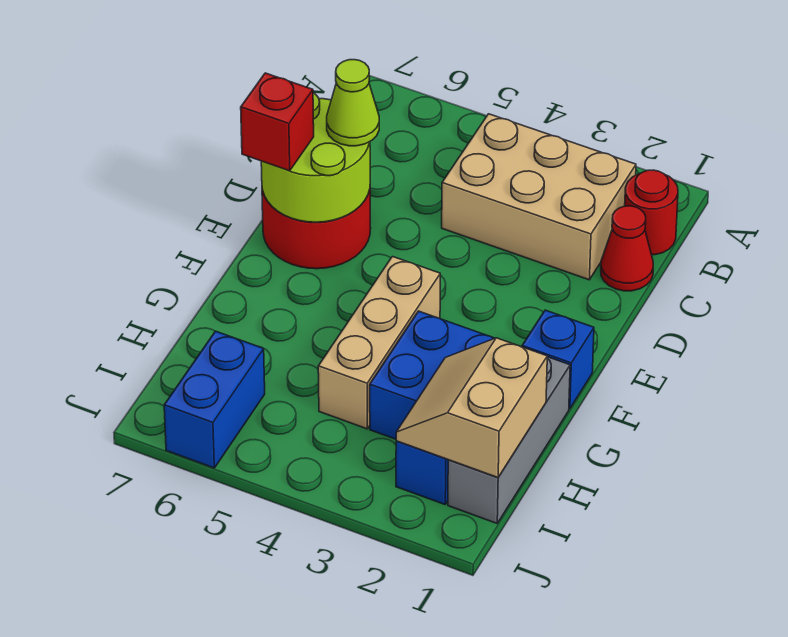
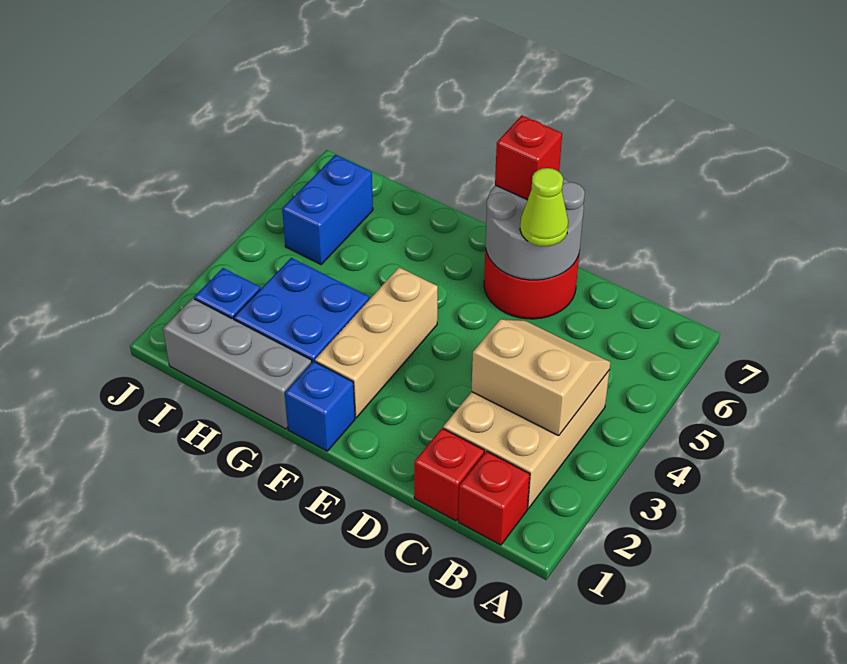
red 1x1 round brick [625,170,678,255] -> red 1x1 brick [458,451,530,545]
red 1x1 cone [601,206,653,291] -> red 1x1 brick [414,428,484,521]
lime 2x2 round brick [261,93,370,222] -> grey 2x2 round brick [485,178,585,280]
tan 1x3 brick [318,257,440,429] -> tan 1x3 brick turned to [315,267,438,418]
tan 2x2 slope [396,338,547,477] -> tan 2x2 slope moved to [472,319,611,436]
blue 1x2 brick [164,331,265,468] -> blue 1x2 brick turned to [282,155,373,264]

